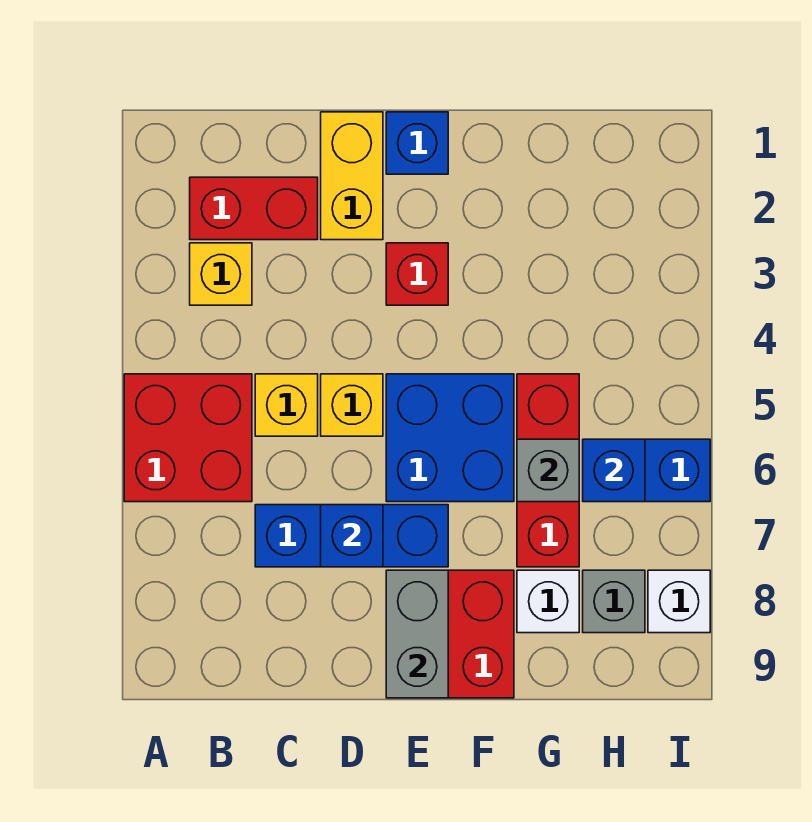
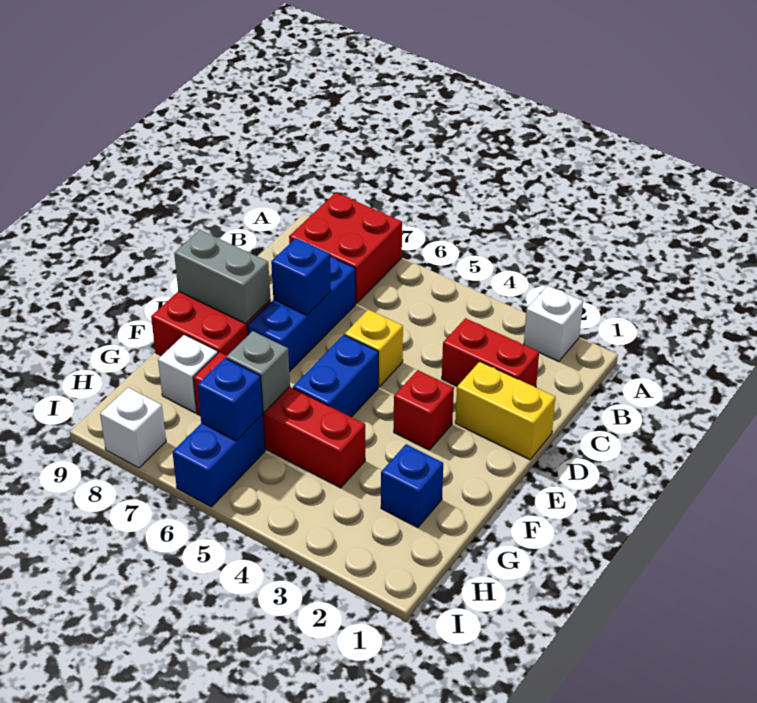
none -> white 1x1 brick [524,285,583,361]
red 2x2 brick [124,374,252,502] -> red 2x2 brick moved to [289,193,402,303]
red 1x2 brick [190,177,318,240] -> red 1x2 brick turned to [442,318,539,387]
yellow 1x1 brick [190,243,252,305] -> none
yellow 1x1 brick [255,374,318,436] -> none
blue 1x1 brick [386,112,448,174] -> blue 1x1 brick moved to [381,444,443,527]
blue 2x2 brick [386,374,514,502] -> blue 1x2 brick [293,335,378,417]
red 1x3 brick [517,374,579,567] -> red 1x4 brick [193,352,365,488]
grey 1x1 brick [583,570,645,633] -> none

